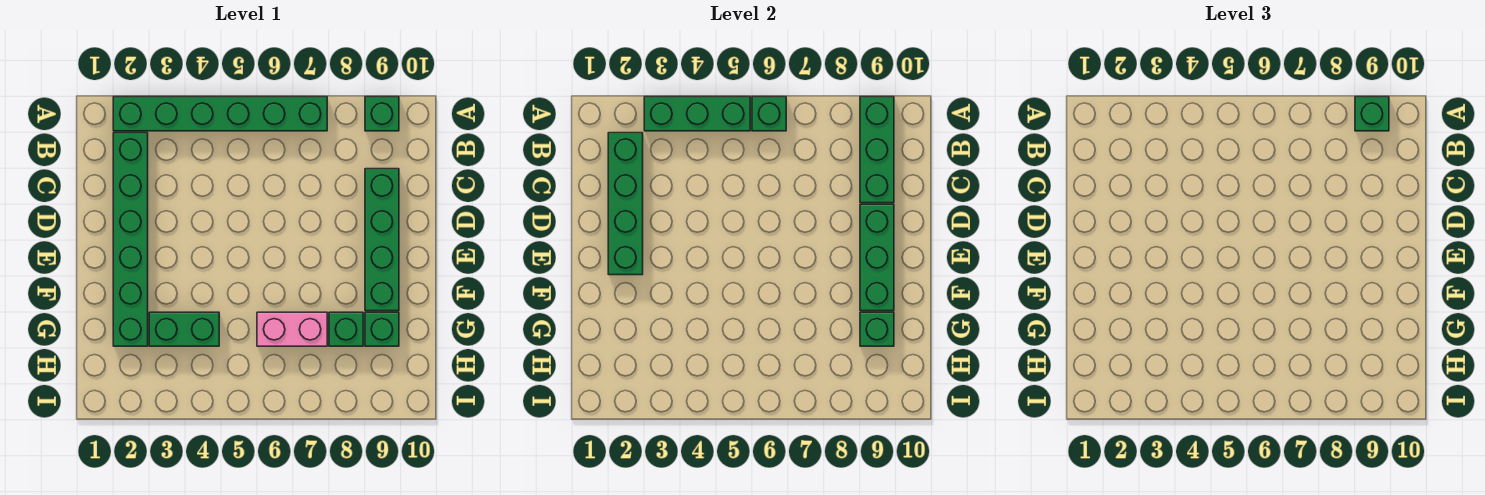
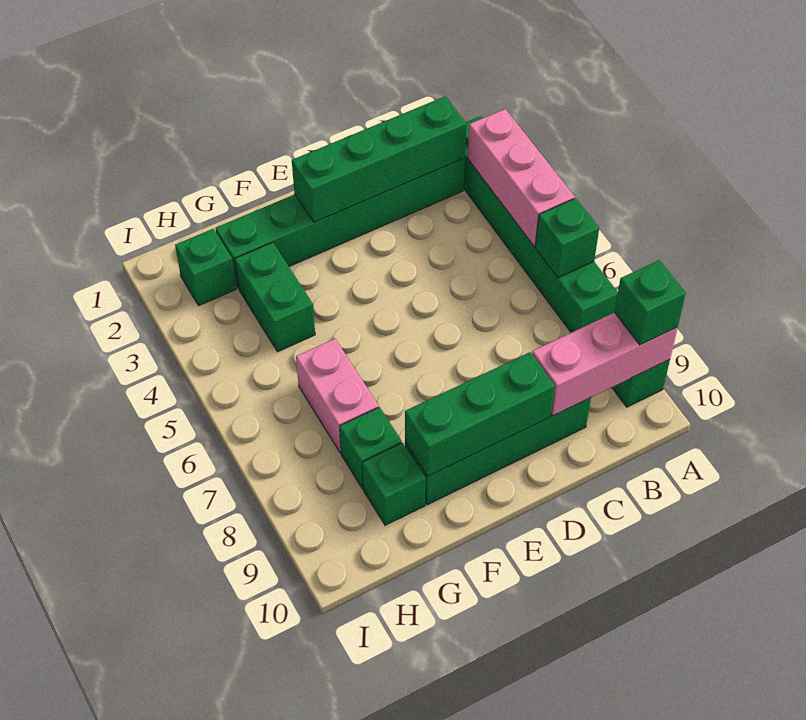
green 1x3 brick [644,97,750,131] -> pink 1x3 brick [468,109,575,246]
green 1x3 brick [860,97,894,203] -> pink 1x3 brick [532,313,678,416]
green 1x1 brick [860,312,894,346] -> green 1x1 brick moved to [175,229,236,306]

